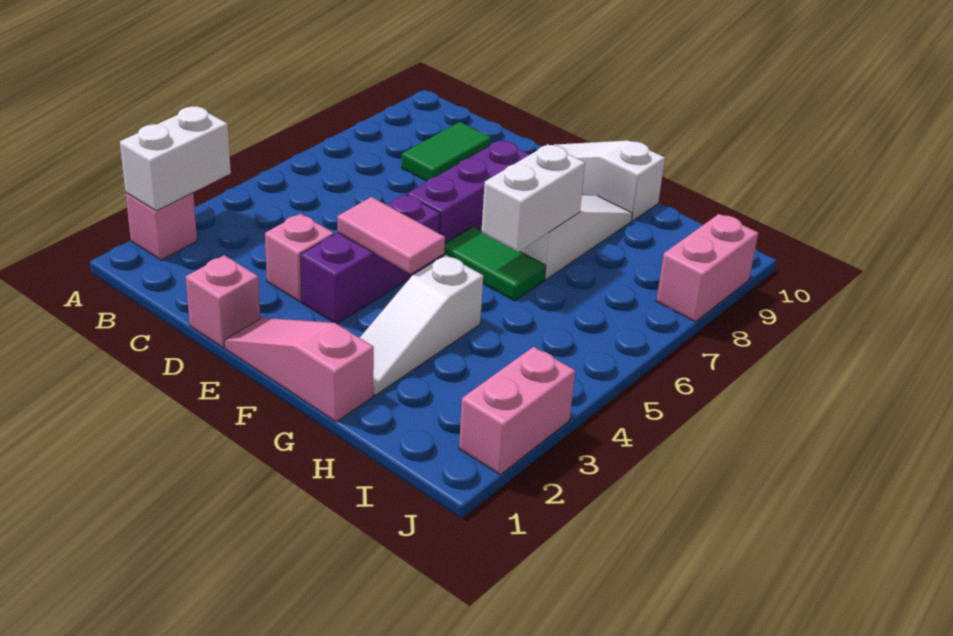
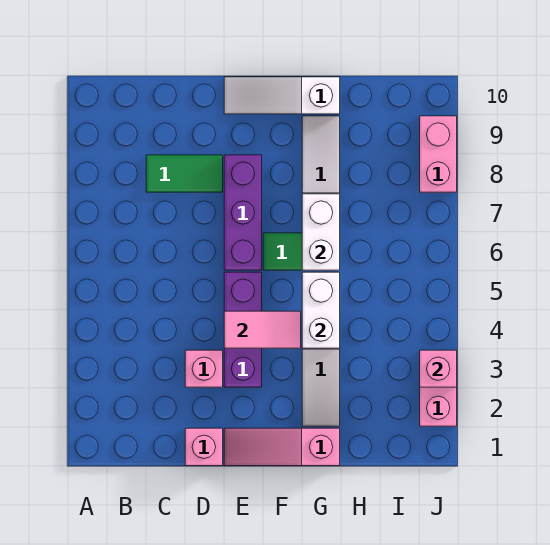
pink 1x1 brick [126,193,197,260] -> pink 1x1 brick moved to [420,350,457,387]
white 1x2 brick [120,106,231,211] -> white 1x2 brick moved to [302,272,340,348]
green 1x2 tile [401,122,491,181] -> green 1x2 tile turned to [146,155,223,192]

